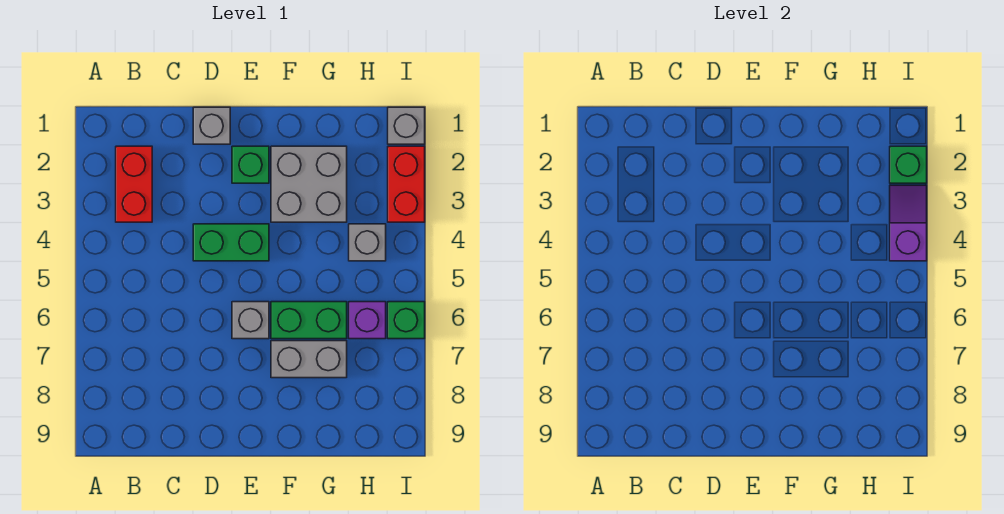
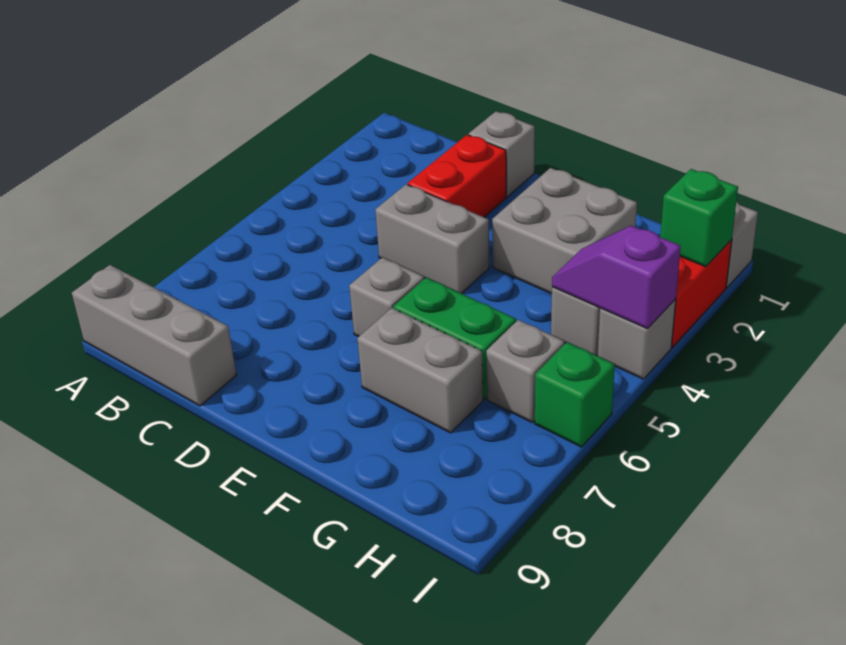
none -> grey 1x3 brick [72,265,236,406]
red 1x2 brick [116,146,152,222] -> red 1x2 brick moved to [408,135,506,217]
green 1x2 brick [193,224,269,261] -> grey 1x2 brick [375,184,489,294]
green 1x1 brick [232,146,269,183] -> none
purple 1x1 brick [349,302,386,339] -> grey 1x1 brick [486,320,564,422]
purple 1x2 slope [890,185,927,261] -> purple 1x2 slope turned to [552,226,681,329]
none -> grey 1x1 brick [598,299,676,379]

